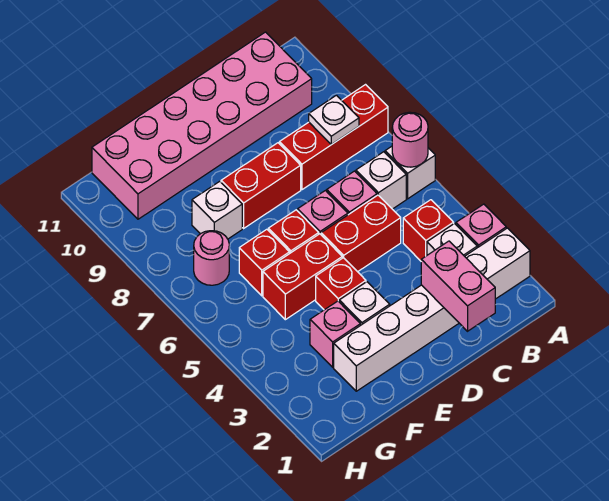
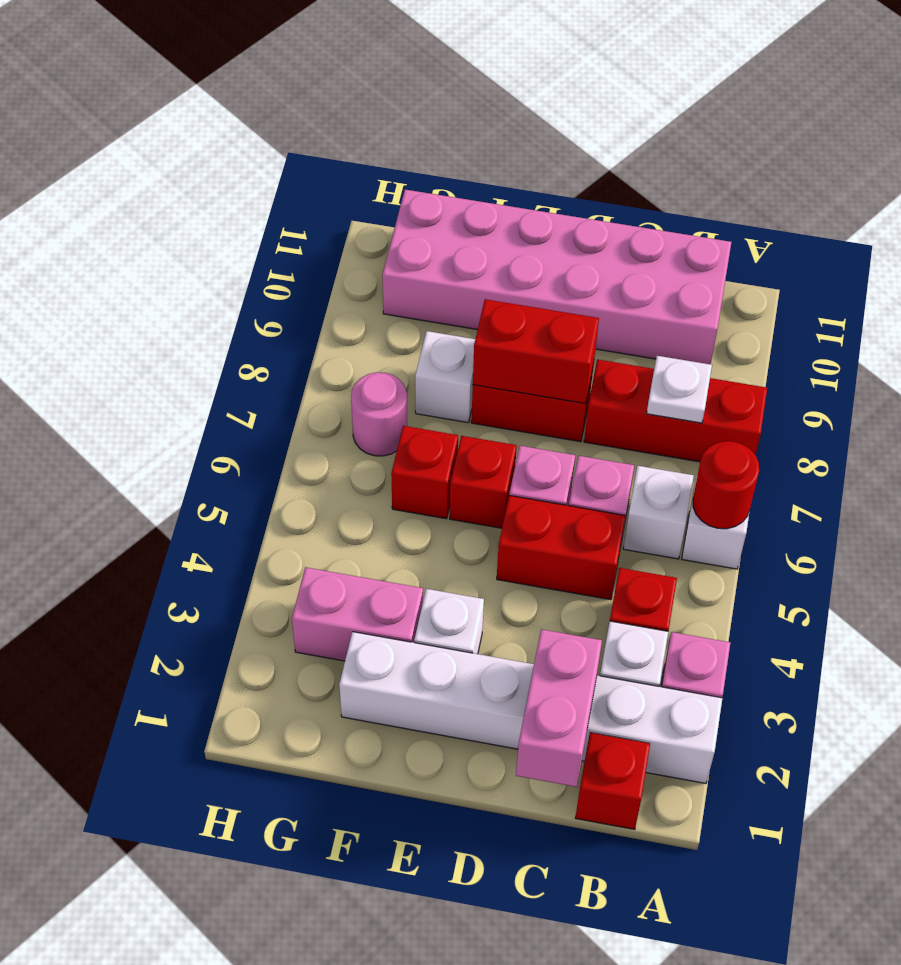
pink 1x1 round brick [392,112,428,167] -> red 1x1 round brick [693,441,759,529]
red 1x1 brick [316,258,366,310] -> red 1x1 brick moved to [575,733,650,829]
red 1x2 brick [263,234,342,320] -> red 1x2 brick moved to [473,299,599,404]
pink 1x1 brick [310,301,360,367] -> pink 1x2 brick [292,567,423,661]

